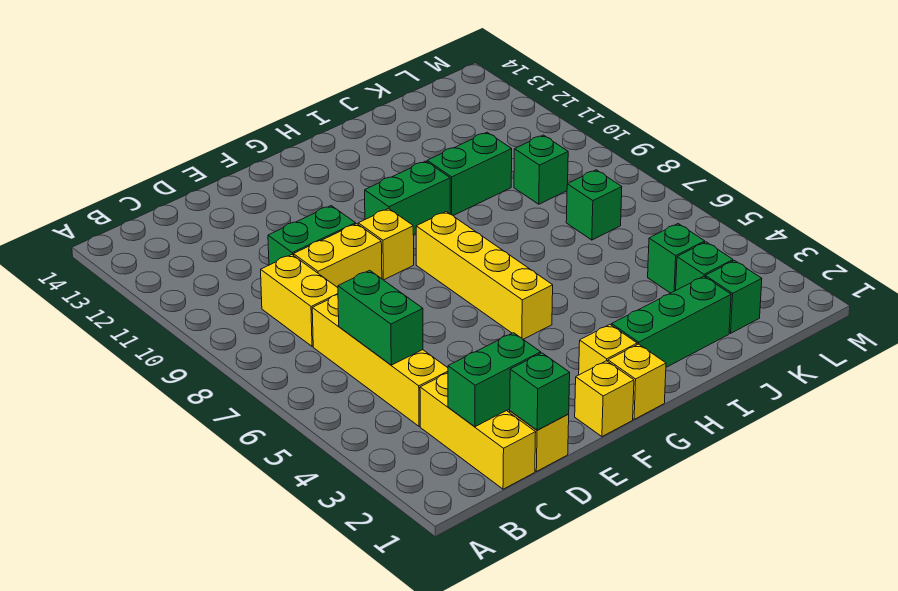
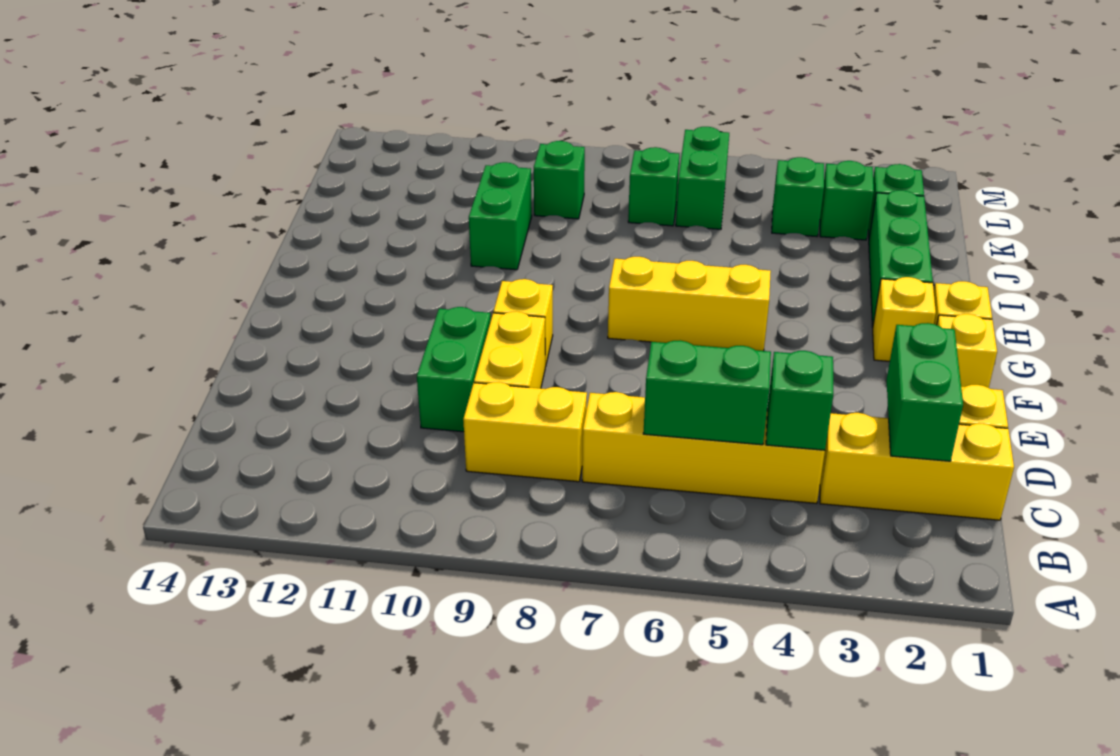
green 1x1 brick [510,353,570,430] -> green 1x1 brick moved to [766,351,834,450]
yellow 1x4 brick [416,212,553,339] -> yellow 1x3 brick [608,257,771,351]
green 1x2 brick [365,161,450,235] -> green 1x2 brick moved to [676,127,729,229]

